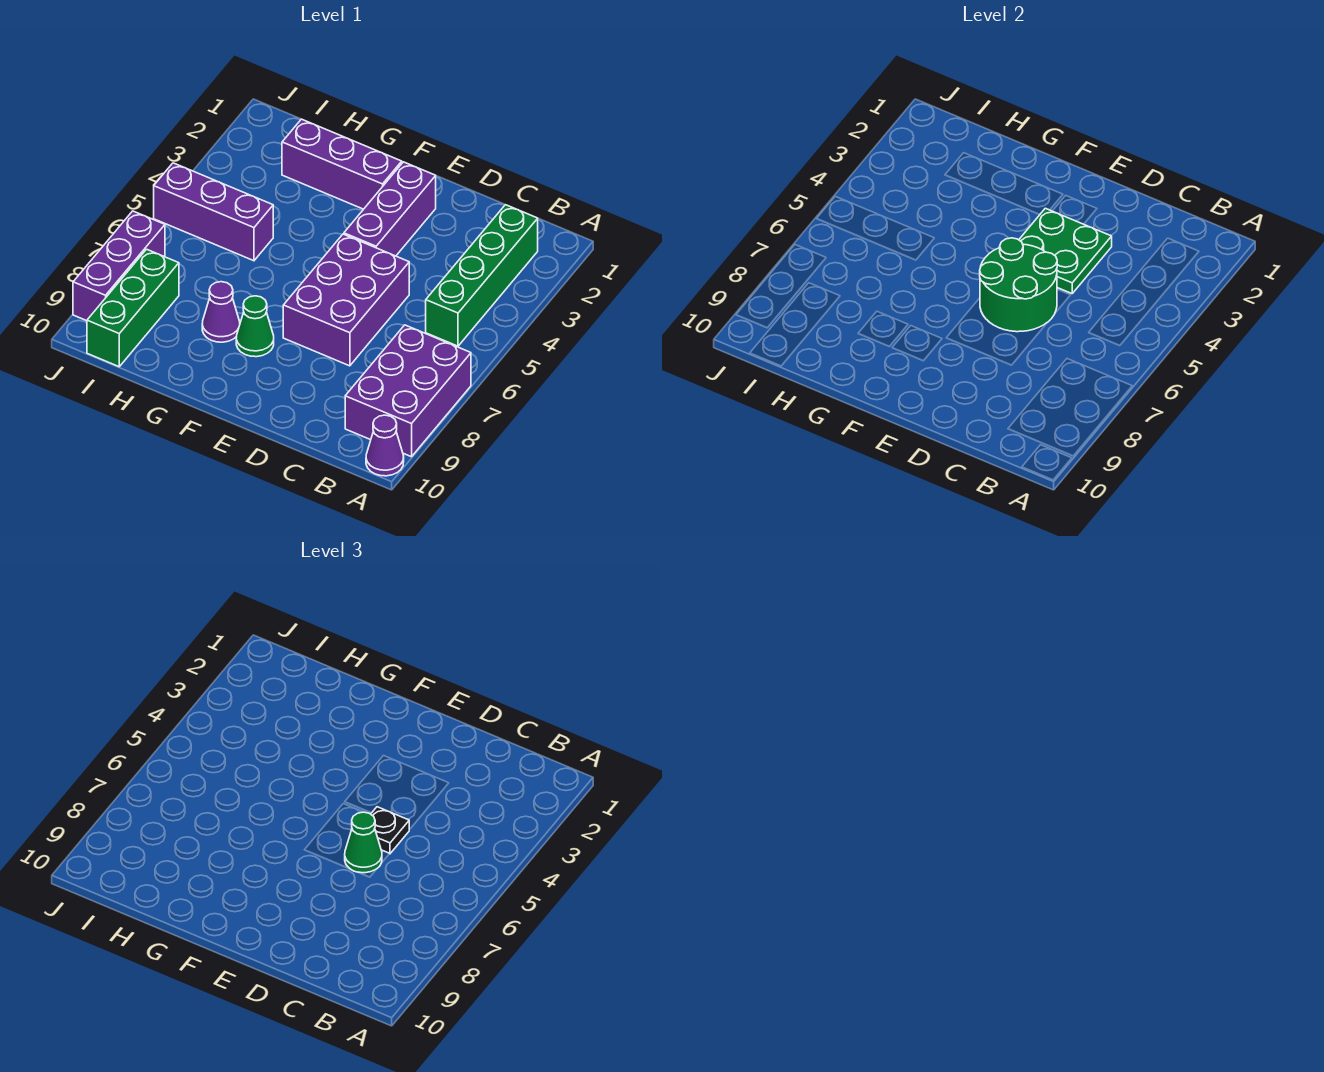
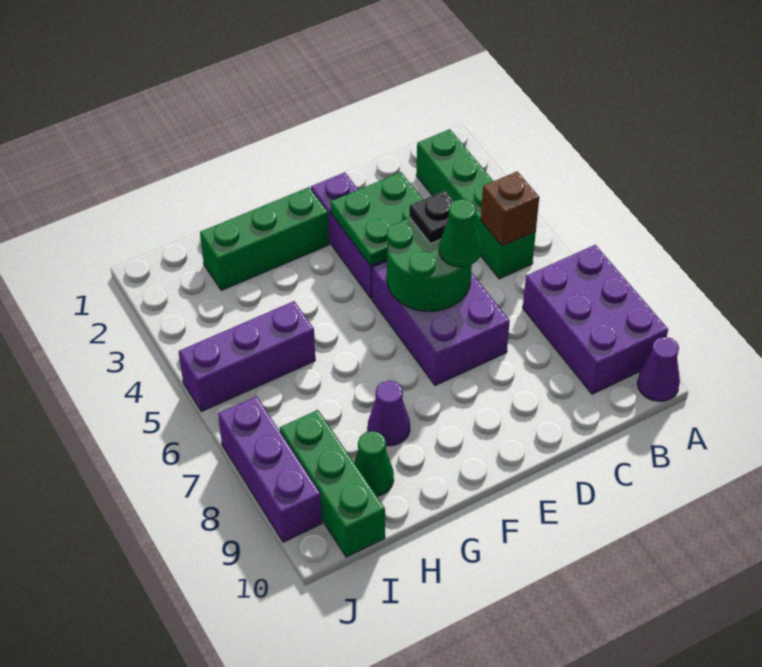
none -> brown 1x1 brick [481,172,539,246]
purple 1x3 brick [282,119,402,209] -> green 1x3 brick [200,187,329,290]
green 1x1 cone [236,296,274,357] -> green 1x1 cone moved to [354,431,394,496]

